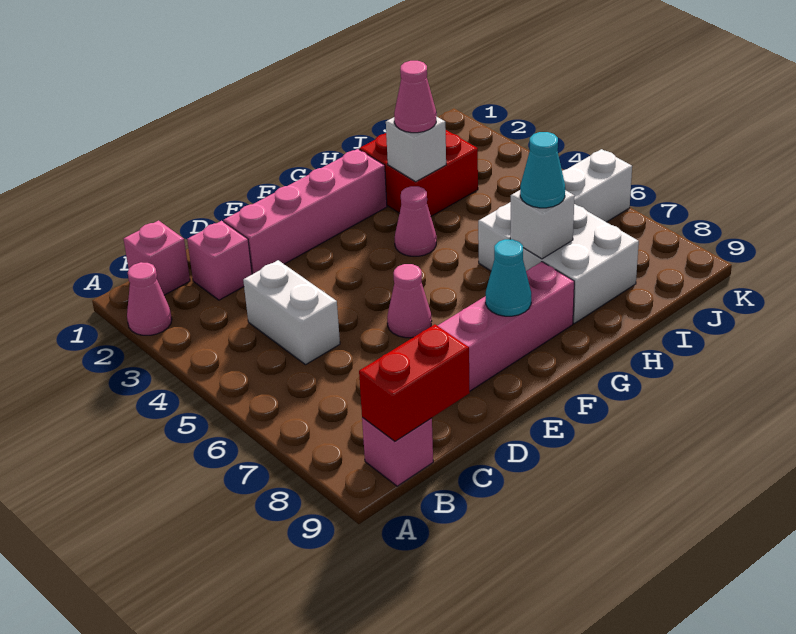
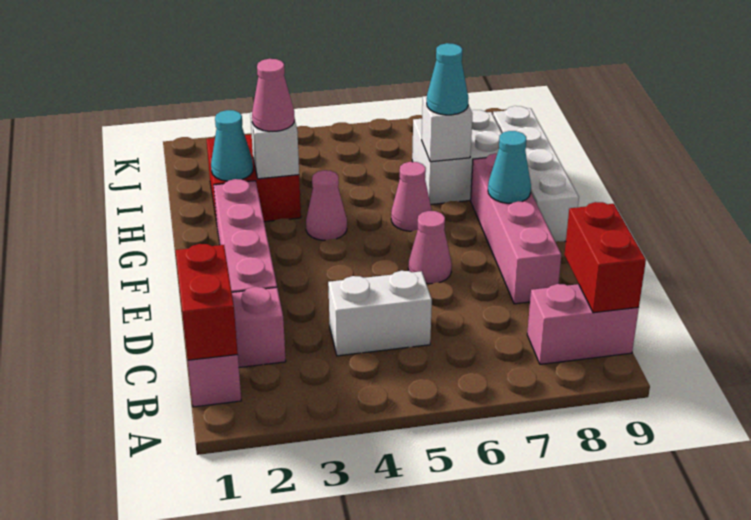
pink 1x1 cone [127,262,172,335] -> pink 1x1 cone moved to [391,162,432,231]
none -> red 1x2 brick [176,244,238,360]
pink 1x1 brick [362,417,433,486] -> pink 1x2 brick [527,284,639,364]
none -> cyan 1x1 cone [211,110,253,181]
white 1x4 brick [478,149,632,271] -> white 1x4 brick moved to [493,106,579,242]

